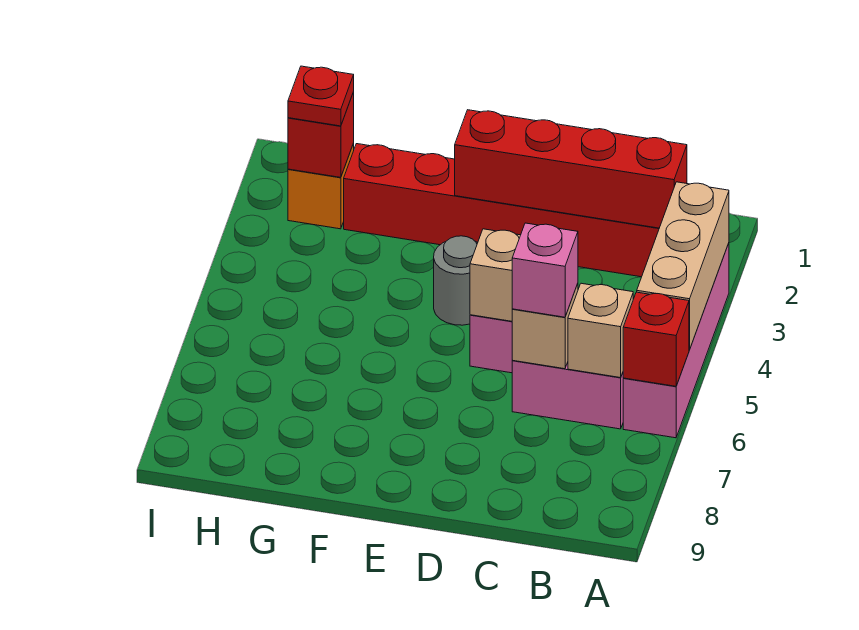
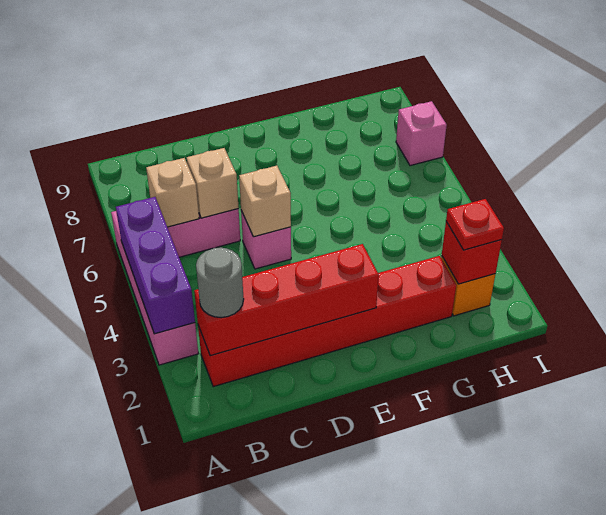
tan 1x3 brick [637,182,729,350] -> purple 1x3 brick [116,197,195,334]
red 1x1 brick [623,292,689,386] -> none
pink 1x1 brick [512,223,578,317] -> pink 1x1 brick moved to [396,101,447,166]
grey 1x1 round brick [434,236,477,325] -> grey 1x1 round brick moved to [196,247,244,318]

